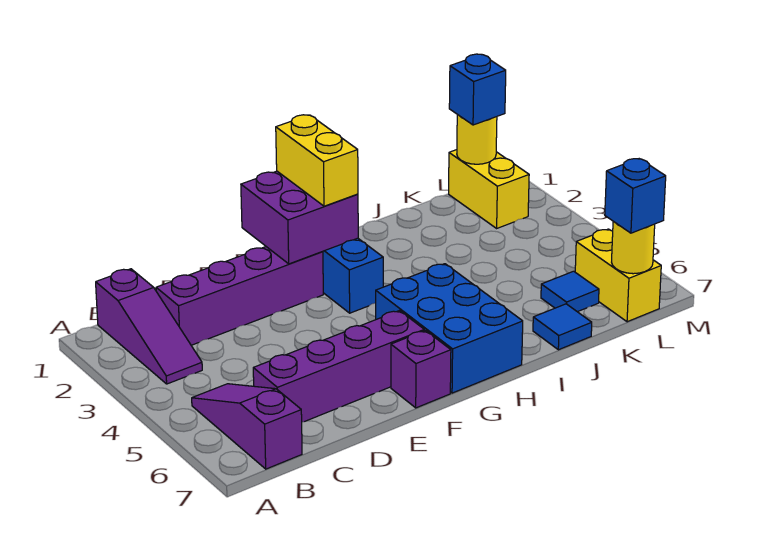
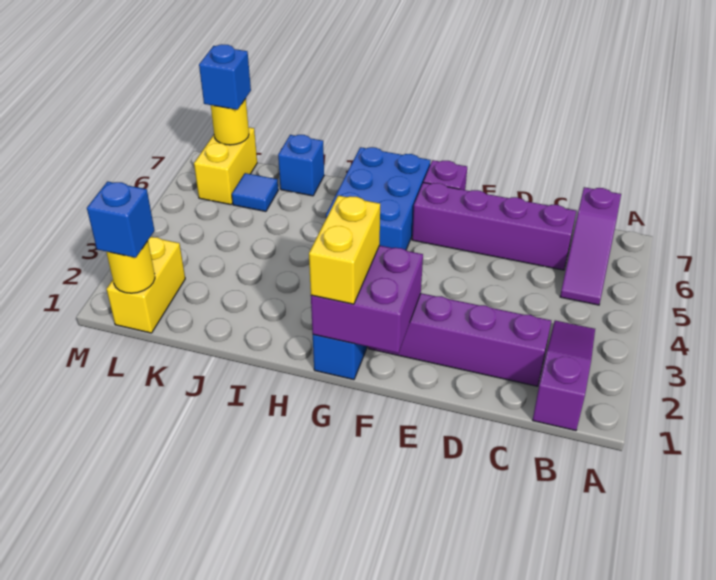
blue 1x1 tile [533,304,592,350] -> blue 1x1 brick [278,135,324,196]

